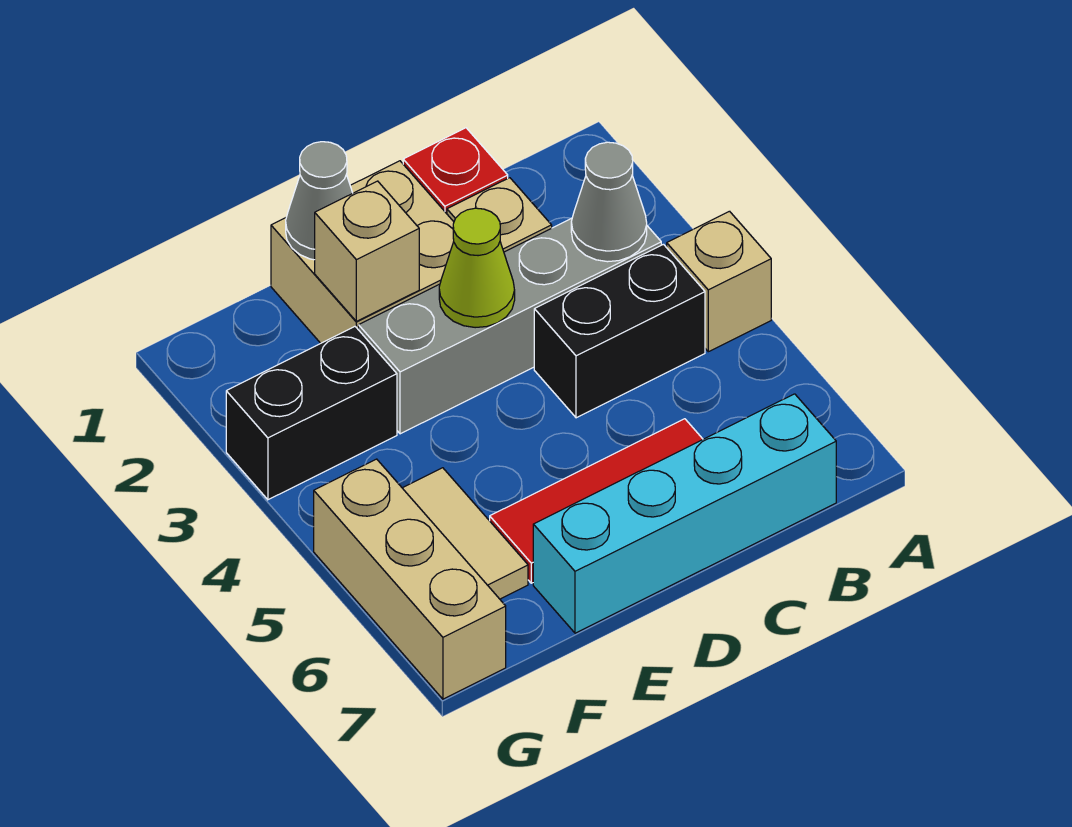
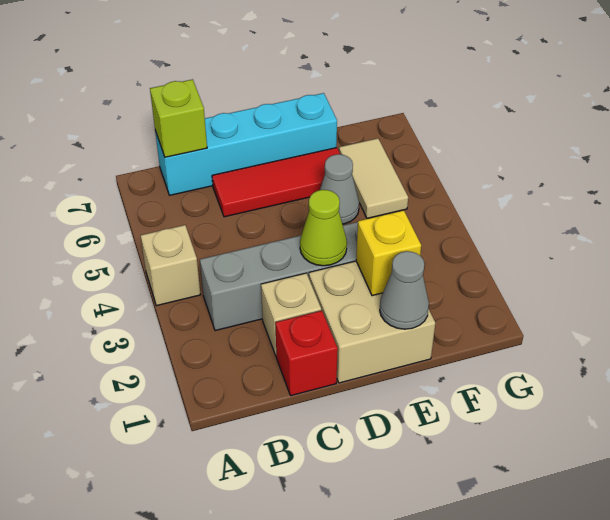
grey 1x1 cone [571,142,647,262] -> grey 1x1 cone moved to [320,154,359,224]
black 1x2 brick [534,244,705,418] -> none
none -> lime 1x1 brick [150,79,207,157]
tan 1x1 brick [315,181,419,321] -> yellow 1x1 brick [356,210,421,296]
black 1x2 brick [226,327,397,500] -> none
tan 1x3 brick [314,459,506,699] -> none

